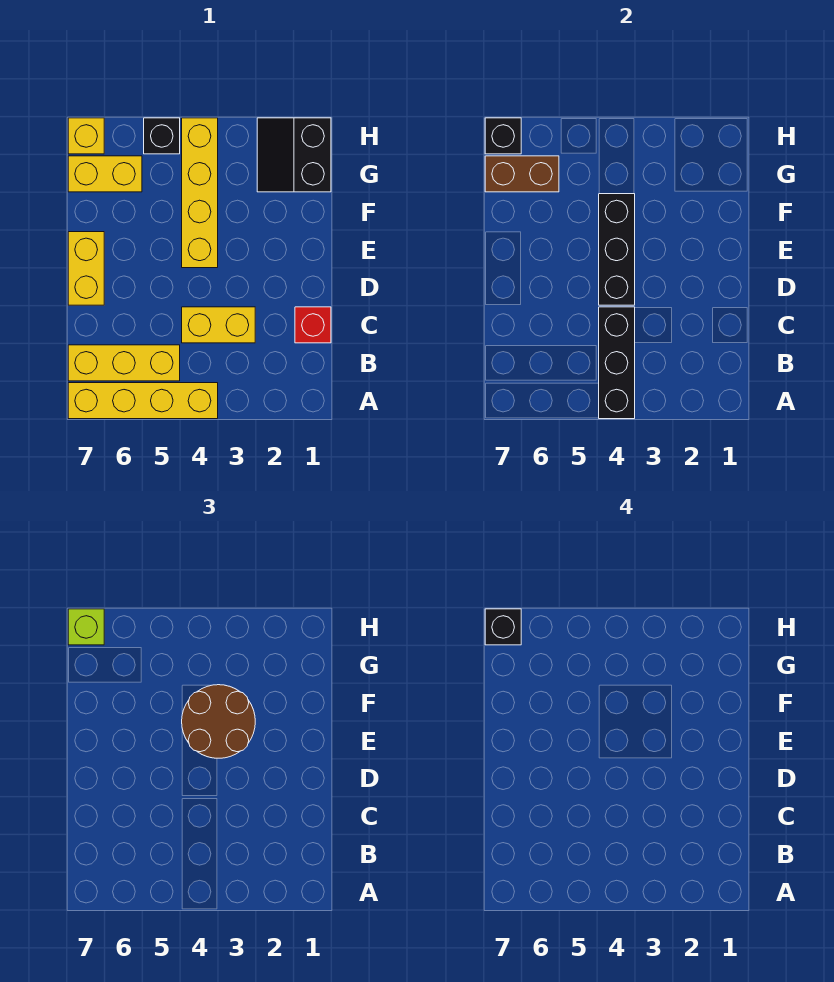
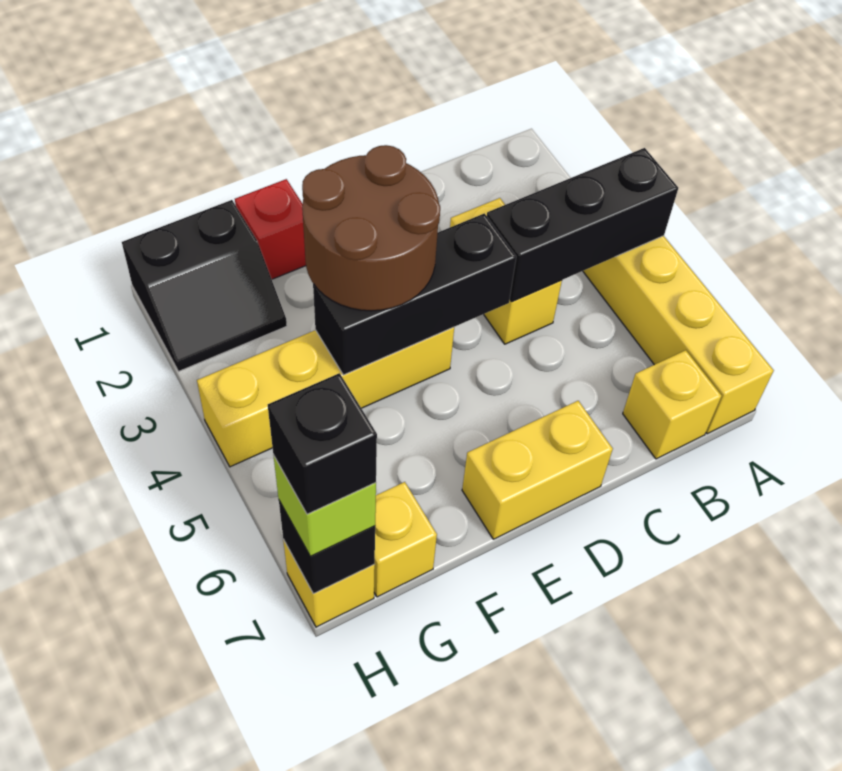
yellow 1x3 brick [68,345,180,381] -> yellow 1x1 brick [623,350,722,459]
red 1x1 brick [295,307,331,343] -> red 1x1 brick moved to [235,179,306,279]
yellow 1x2 brick [68,156,142,192] -> yellow 1x1 brick [374,482,437,597]
brown 1x2 brick [485,156,559,192] -> none
black 1x1 brick [144,118,180,154] -> none

